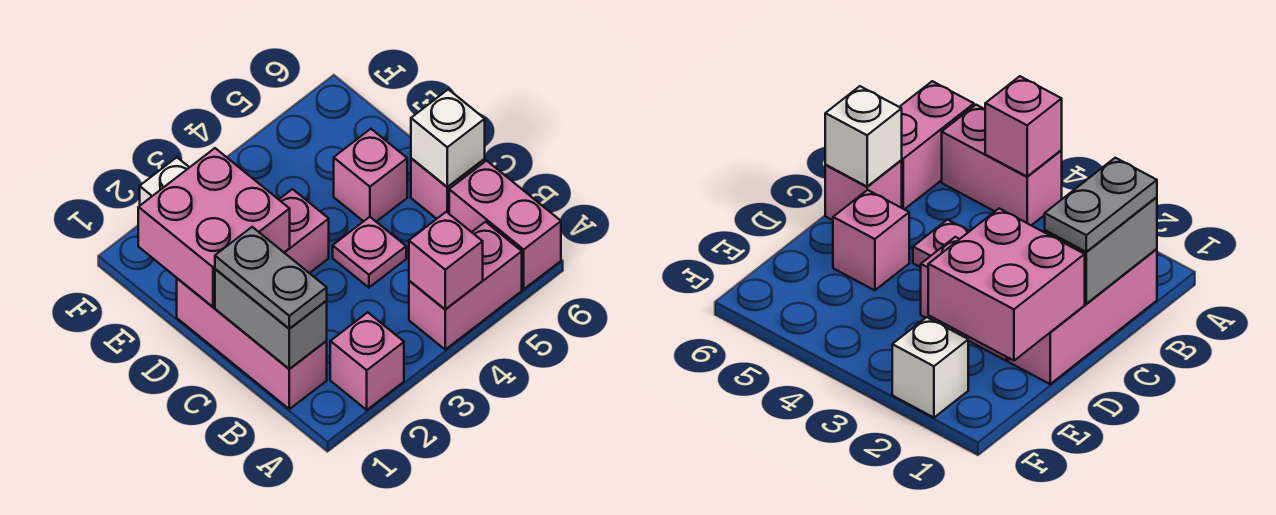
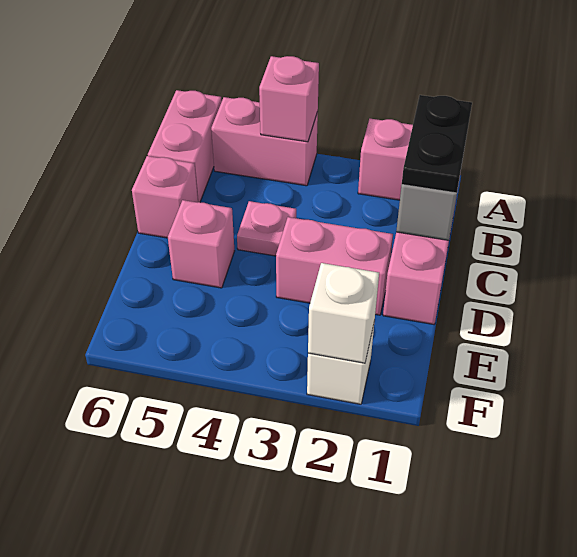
grey 1x2 plate [215,227,327,329] -> black 1x2 plate [402,95,472,193]
white 1x1 brick [411,89,485,187] -> white 1x1 brick moved to [308,263,379,363]
pink 2x2 brick [138,148,290,307] -> none

